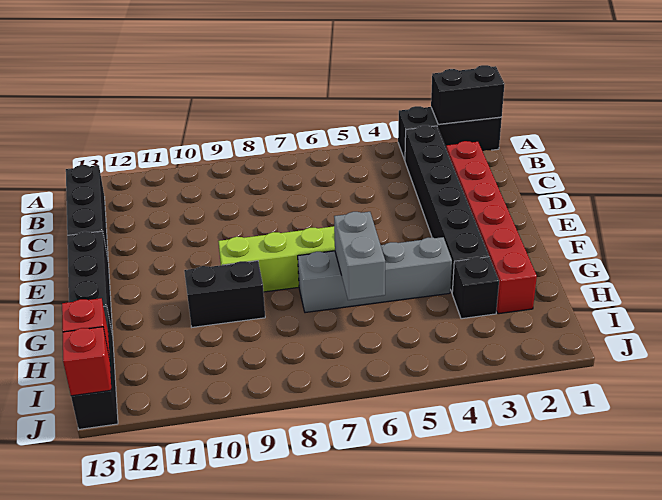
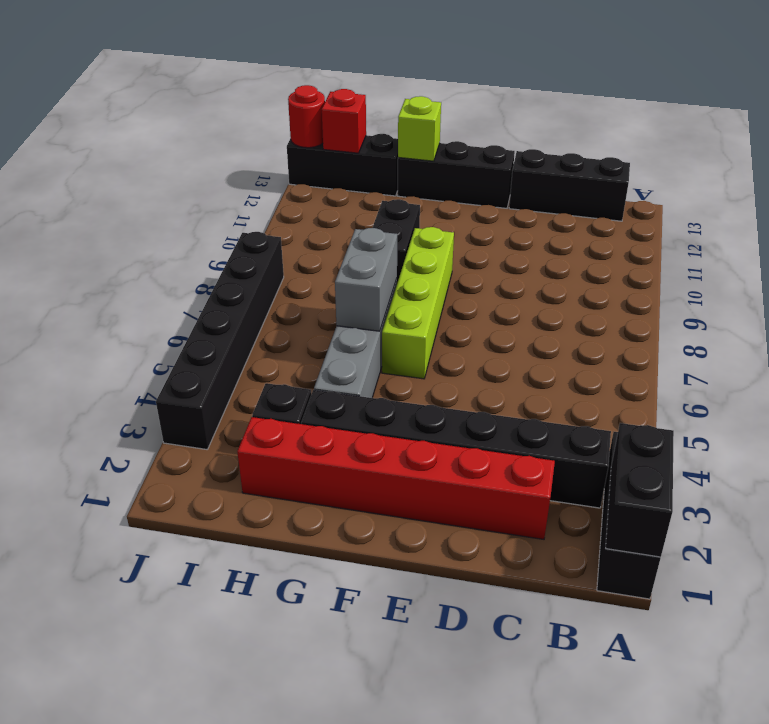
grey 1x2 brick [334,212,385,300] -> grey 1x2 brick turned to [335,228,397,331]
none -> lime 1x1 brick [398,96,441,161]
none -> black 1x6 brick [156,232,284,449]
red 1x1 brick [63,327,111,396] -> red 1x1 round brick [288,85,325,148]

